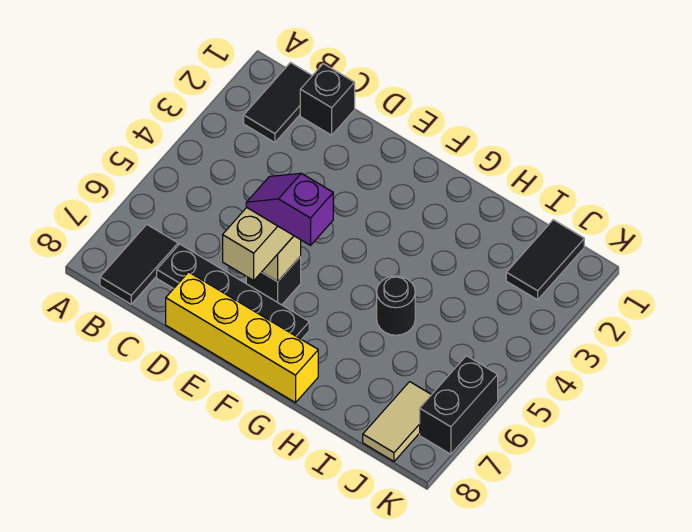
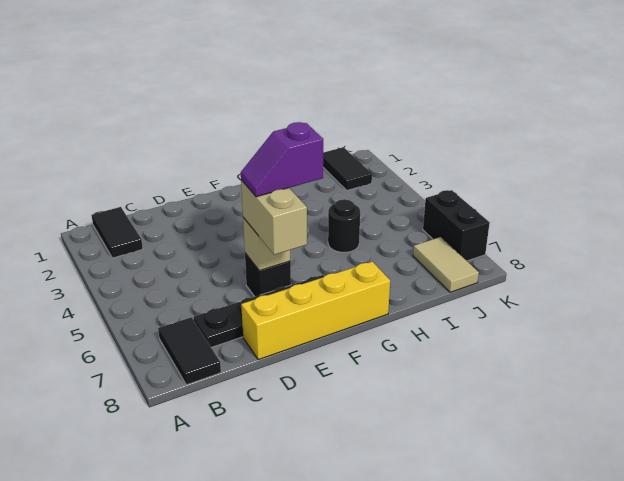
black 1x1 brick [300,64,355,135] -> none

